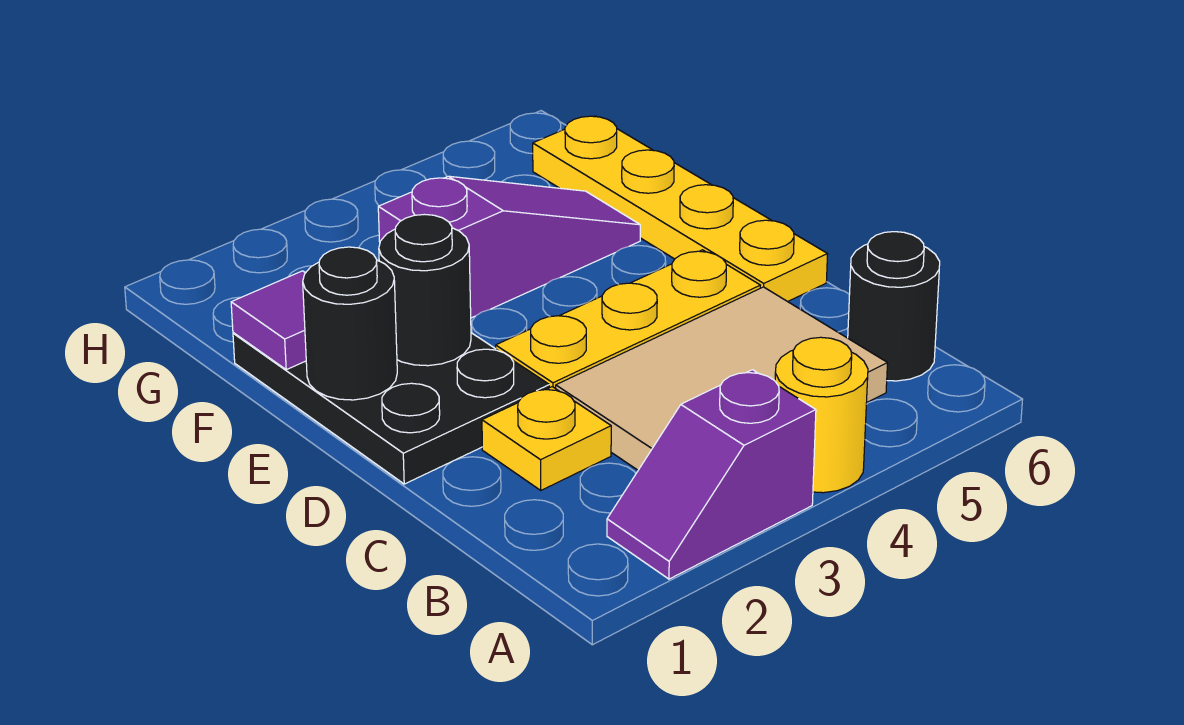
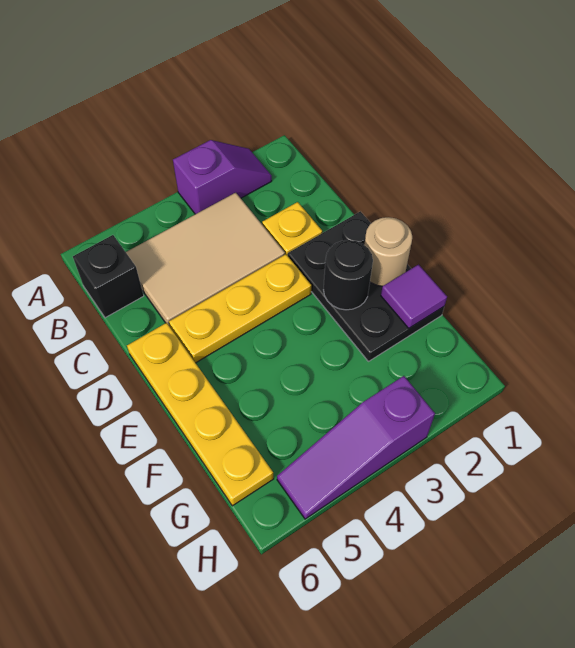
yellow 1x1 round brick [775,337,868,493] -> none
black 1x1 round brick [848,232,940,381] -> black 1x1 brick [73,235,144,318]
black 1x1 round brick [303,247,397,400] -> tan 1x1 round brick [364,217,412,286]
purple 1x3 slope [378,176,640,318] -> purple 1x3 slope moved to [277,376,435,519]

